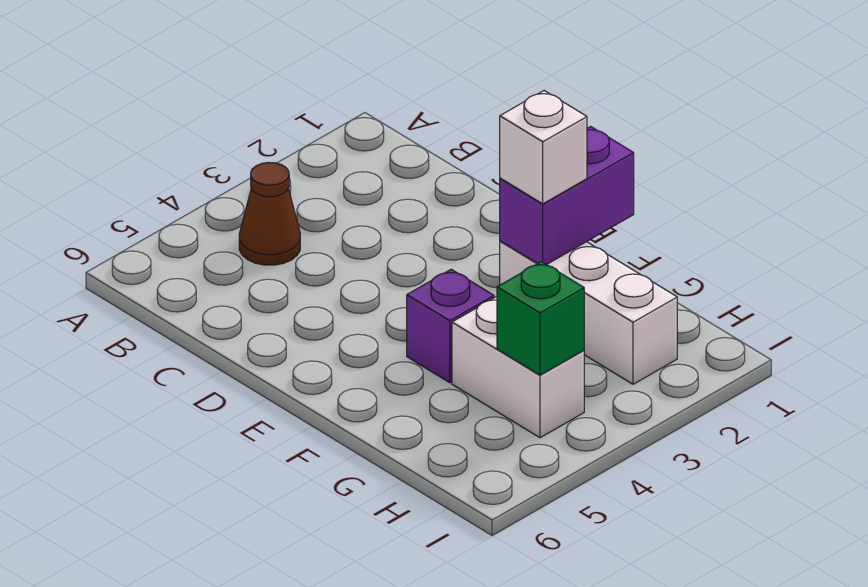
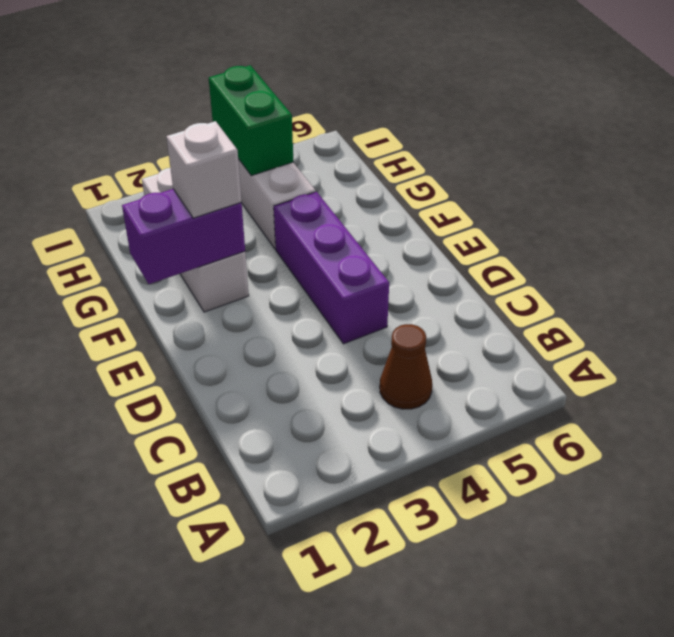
purple 1x1 brick [407,269,494,383] -> purple 1x3 brick [274,192,389,344]
green 1x1 brick [497,262,584,375] -> green 1x2 brick [209,65,293,176]

